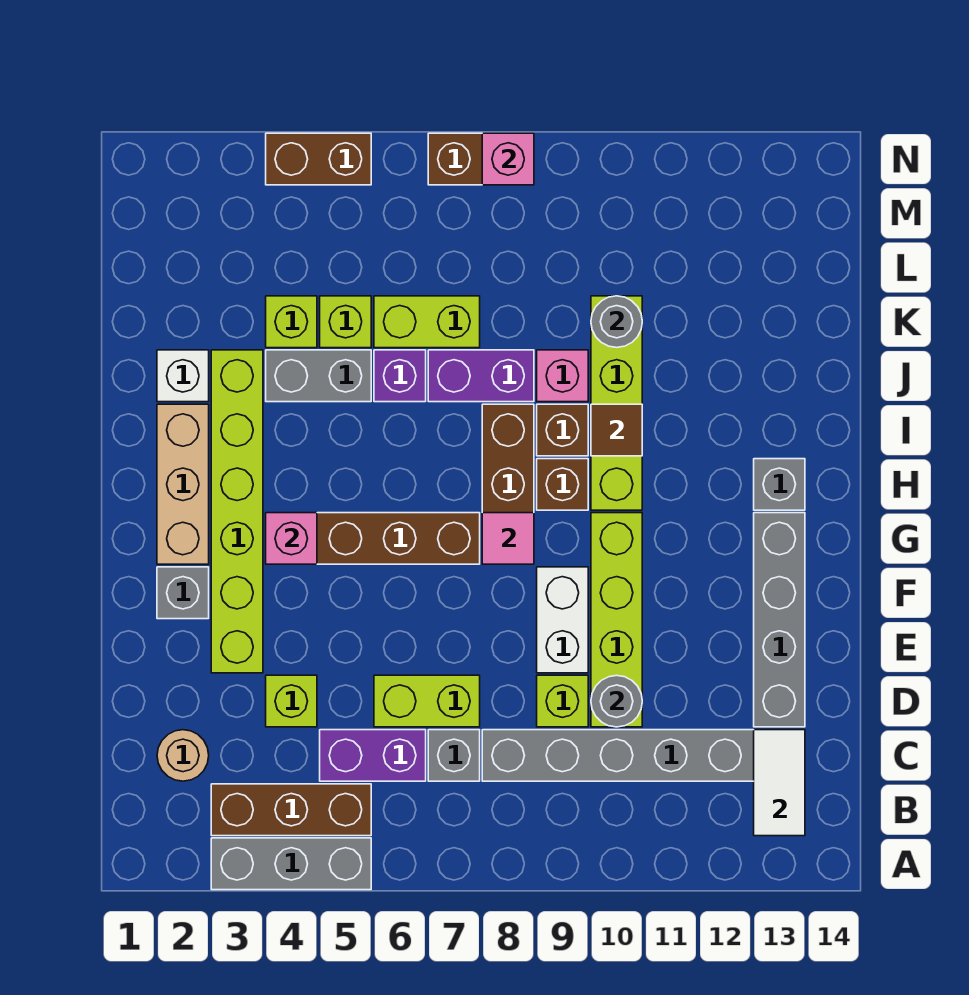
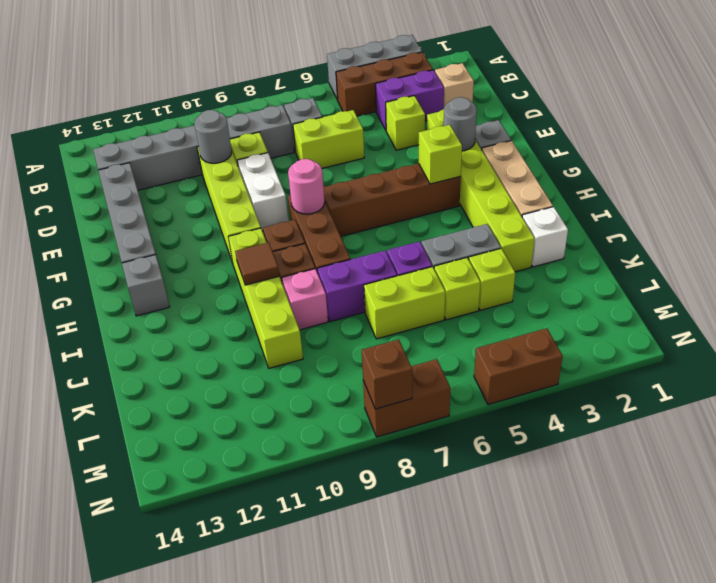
white 1x2 tile [754,730,805,836] -> none
tan 1x1 round brick [157,730,209,781] -> tan 1x1 brick [435,63,474,107]
purple 1x2 brick [320,730,426,781] -> purple 1x2 brick moved to [376,70,444,130]
pink 1x1 brick [266,513,317,564] -> lime 1x1 brick [419,125,462,184]
pink 1x1 tile [482,513,534,564] -> pink 1x1 round brick [288,159,325,214]
grey 1x1 round brick [591,296,642,348] -> grey 1x1 round brick moved to [444,97,477,151]
pink 1x1 brick [482,133,534,185] -> brown 1x1 brick [362,339,412,409]

